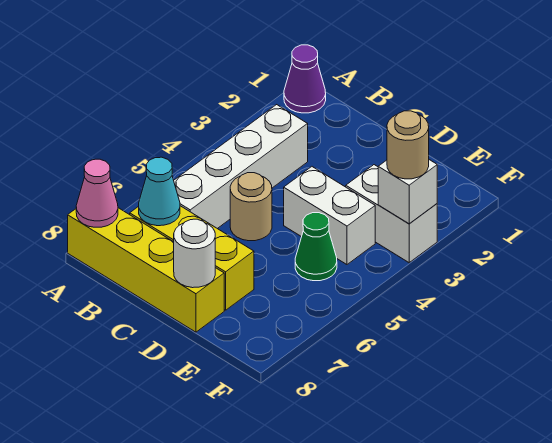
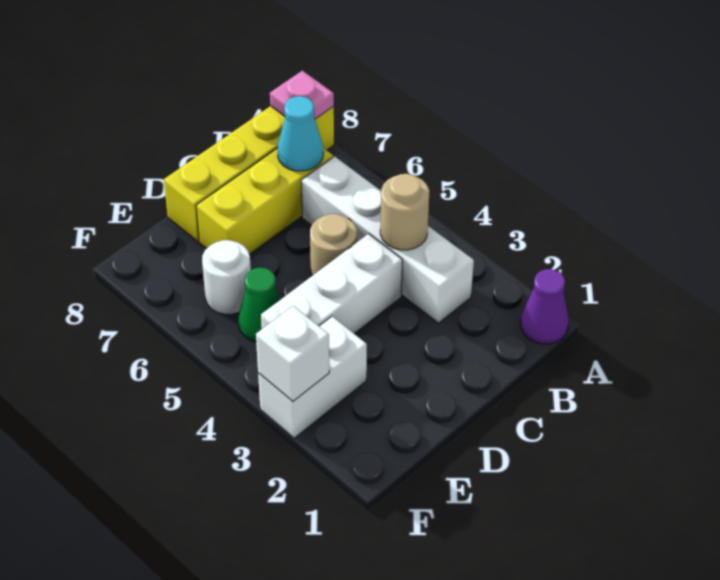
pink 1x1 cone [76,159,118,227] -> pink 1x1 plate [270,71,334,119]
white 1x2 brick [284,167,375,264] -> white 1x3 brick [261,234,403,334]
white 1x1 round brick [174,219,215,288] -> white 1x1 round brick moved to [202,240,251,314]
tan 1x1 round brick [387,111,429,179] -> tan 1x1 round brick moved to [380,174,429,250]

